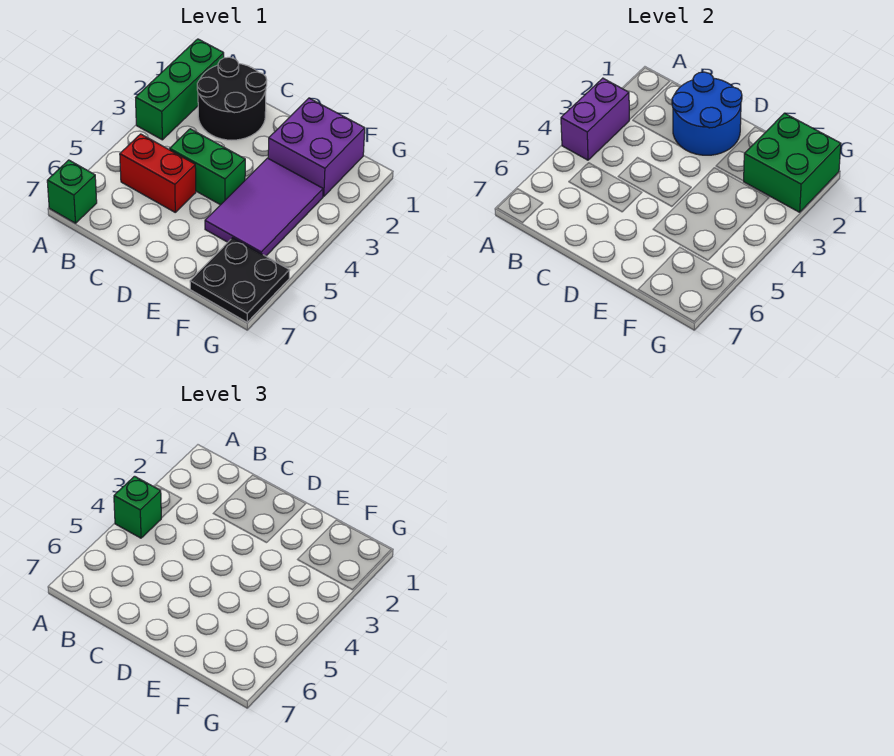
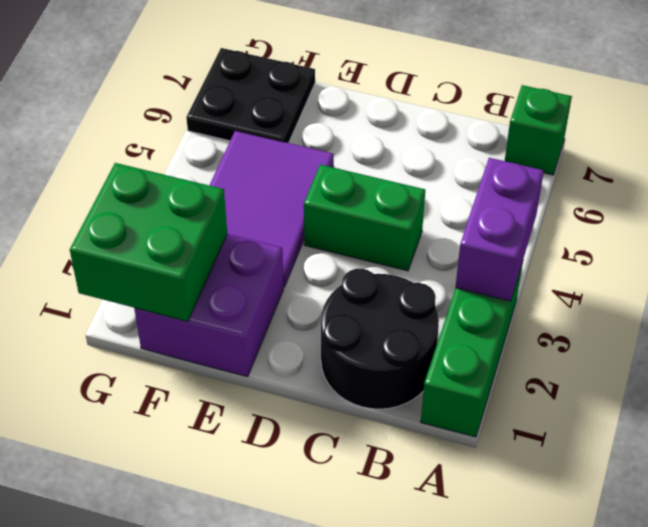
green 1x1 brick [114,476,161,538] -> none
red 1x2 brick [120,134,196,212] -> none
blue 2x2 round brick [672,72,742,155] -> none

